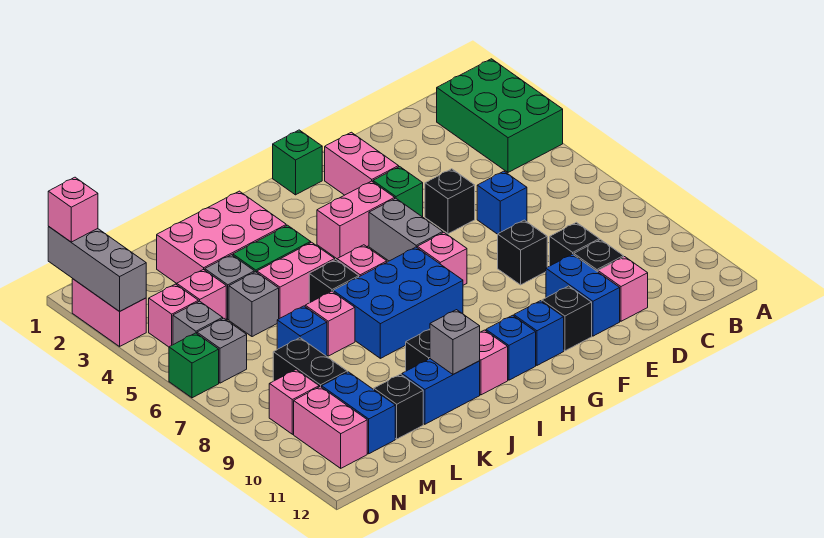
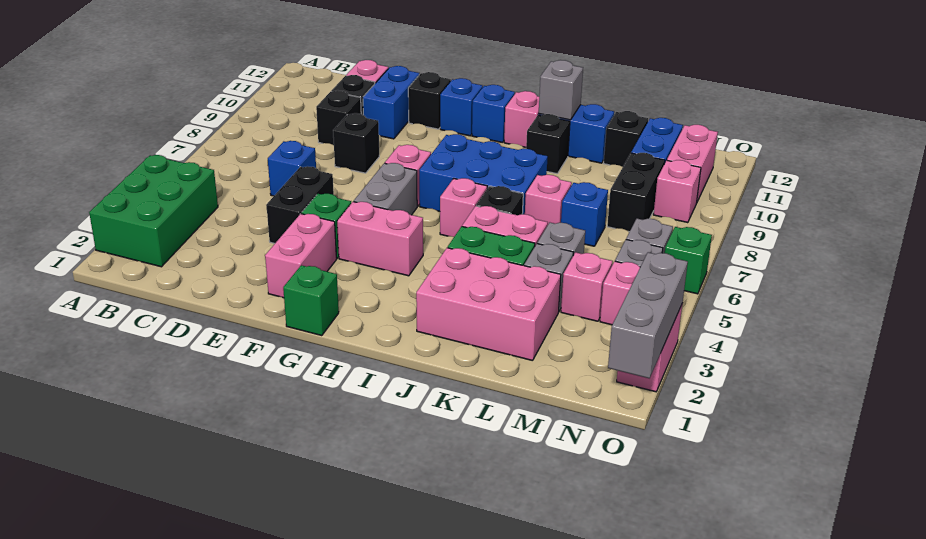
black 1x1 brick [425,169,475,234] -> black 1x2 brick [266,166,334,243]
pink 1x1 brick [48,177,98,242] -> none

